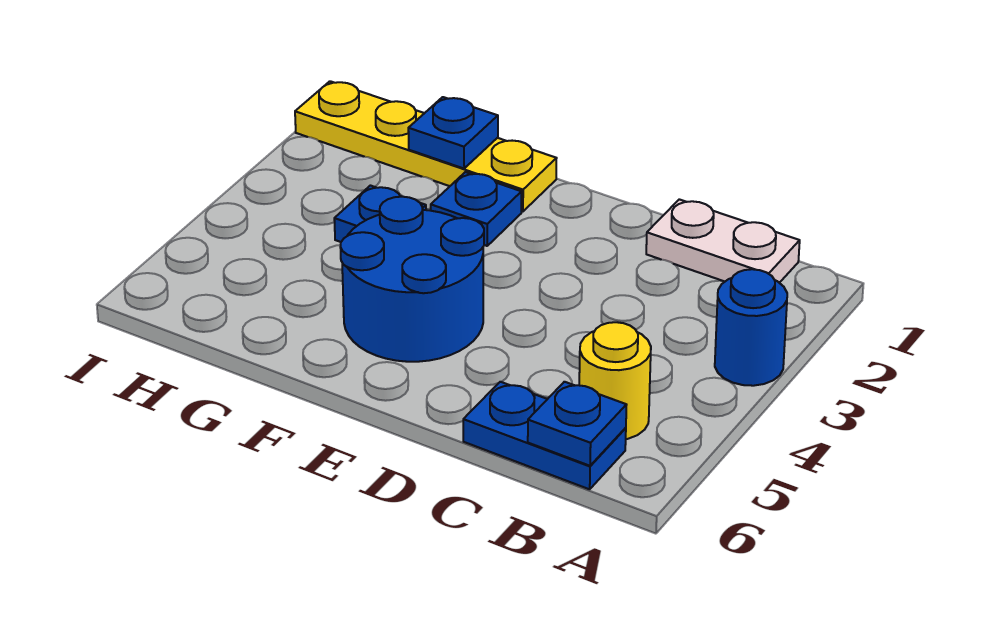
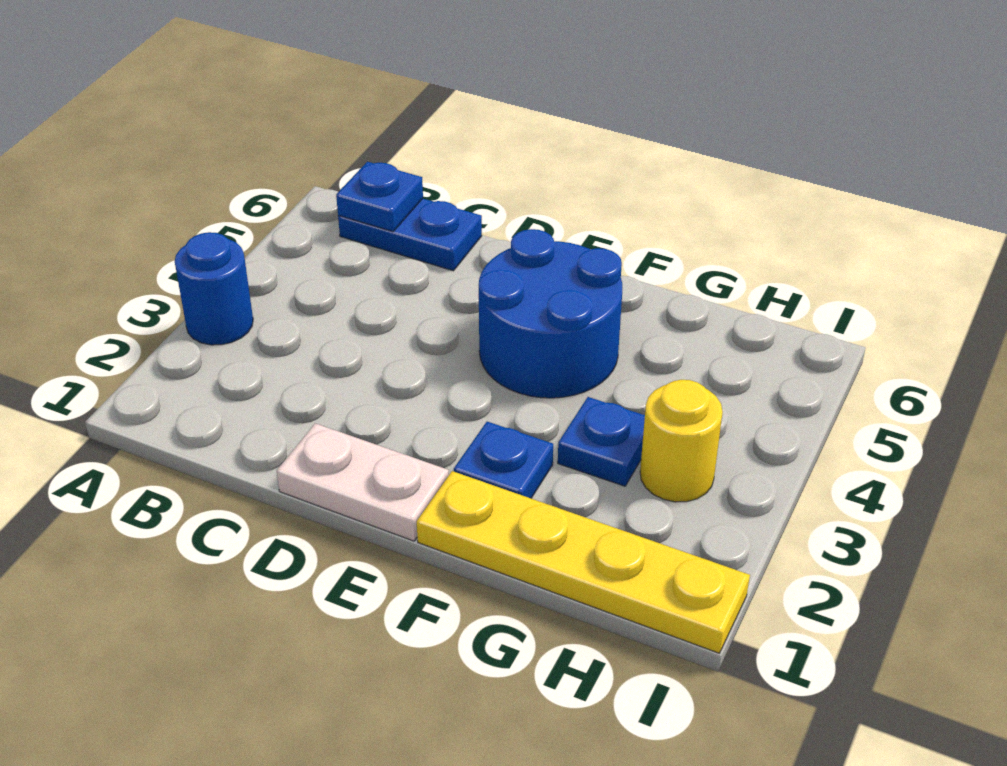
white 1x2 plate [646,199,800,283] -> white 1x2 plate moved to [277,423,449,541]
yellow 1x1 round brick [579,322,651,439] -> yellow 1x1 round brick moved to [640,380,723,502]
blue 1x1 plate [408,97,498,169] -> none

